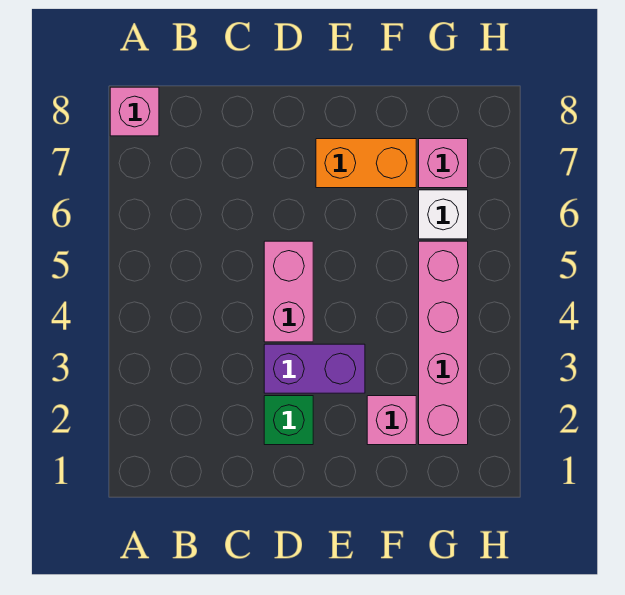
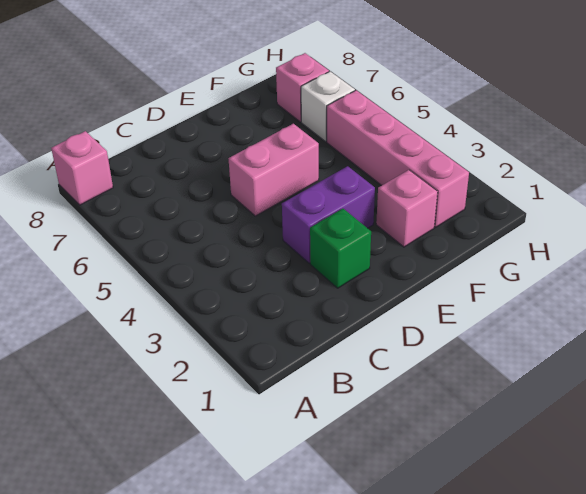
pink 1x2 brick [264,241,313,342] -> pink 1x2 brick turned to [228,124,319,216]
orange 1x2 brick [316,139,416,188] -> none

